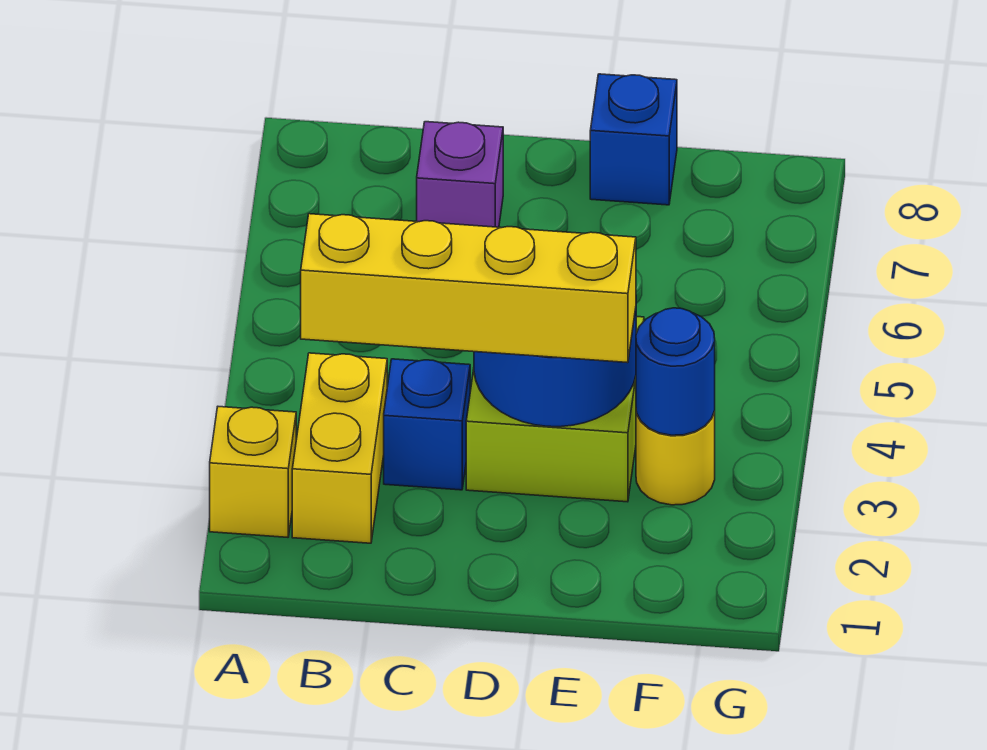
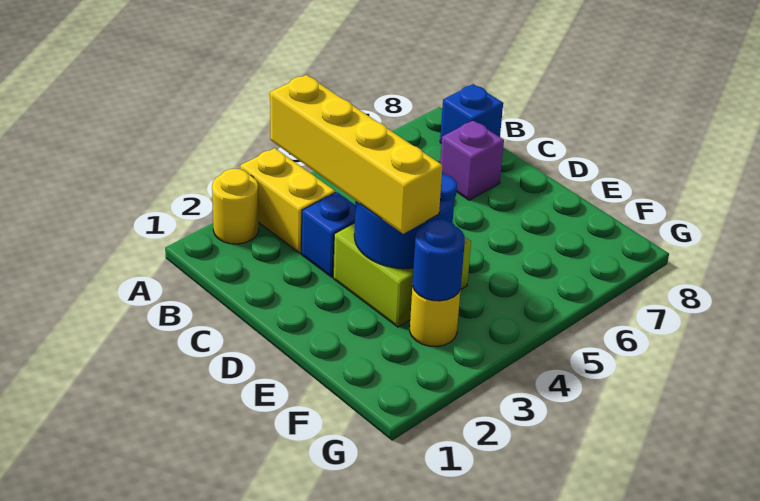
yellow 1x1 brick [210,407,296,537] -> yellow 1x1 round brick [212,169,258,244]
yellow 1x2 brick [292,353,387,543] -> yellow 1x2 brick turned to [240,148,335,253]
blue 1x1 brick [590,74,677,205] -> blue 1x1 brick moved to [440,84,503,143]

